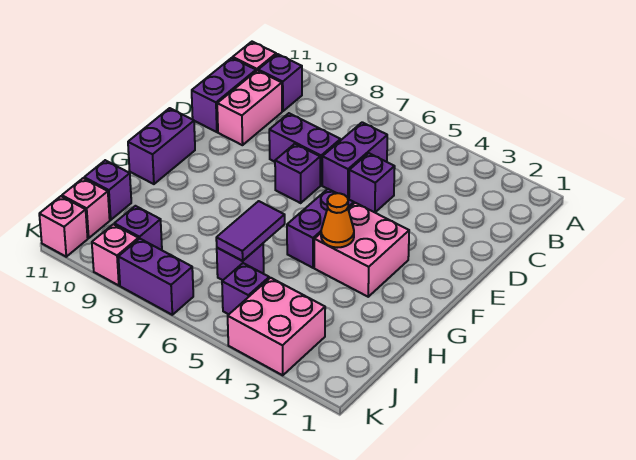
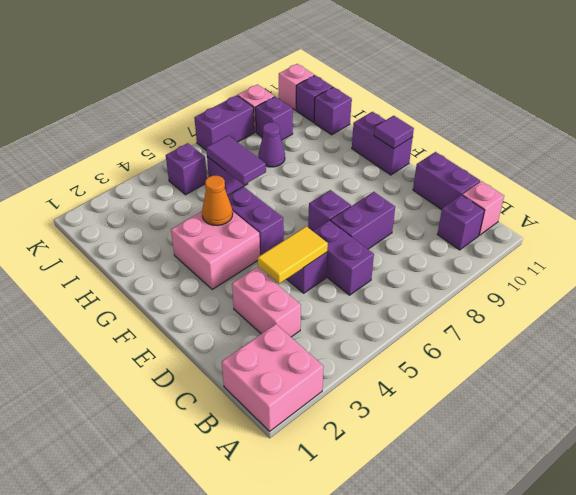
pink 1x2 brick [217,70,282,145] -> pink 1x2 brick moved to [232,267,301,337]
none -> yellow 1x2 tile [258,226,328,284]
none -> purple 1x1 tile [374,116,414,149]
none -> purple 1x1 cone [258,122,285,167]
pink 2x2 brick [228,278,325,375] -> pink 2x2 brick moved to [222,324,324,431]
pink 1x1 brick [62,178,110,238] -> purple 1x1 brick [296,75,333,122]

